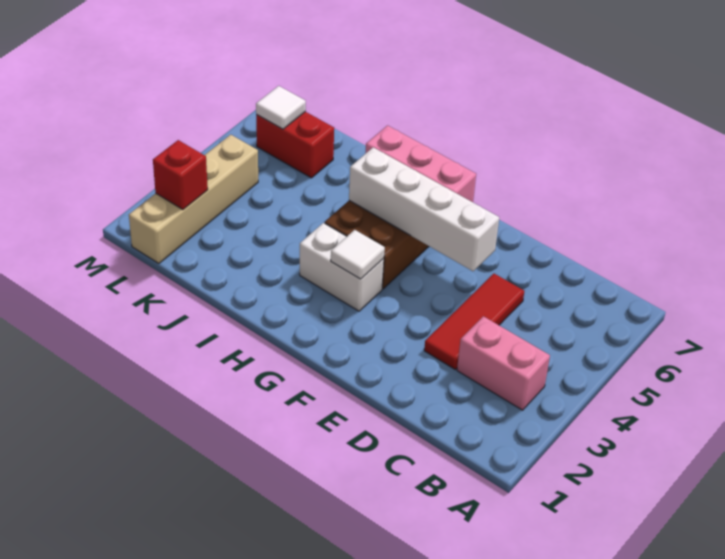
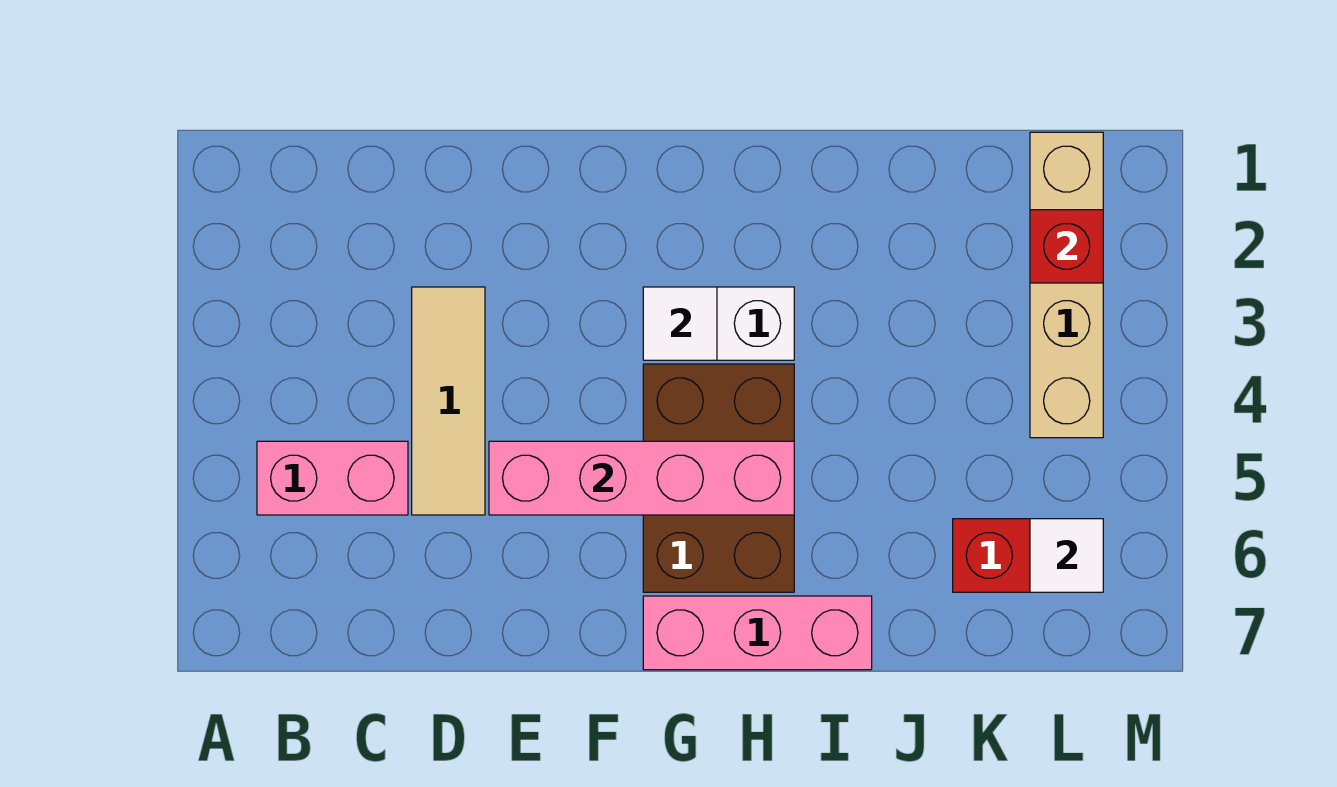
pink 1x2 brick [457,316,550,410] -> pink 1x2 brick moved to [257,441,408,515]
red 1x3 tile [424,274,524,369] -> tan 1x3 tile [412,287,485,515]
white 1x4 brick [349,147,499,271] -> pink 1x4 brick [489,441,794,515]

